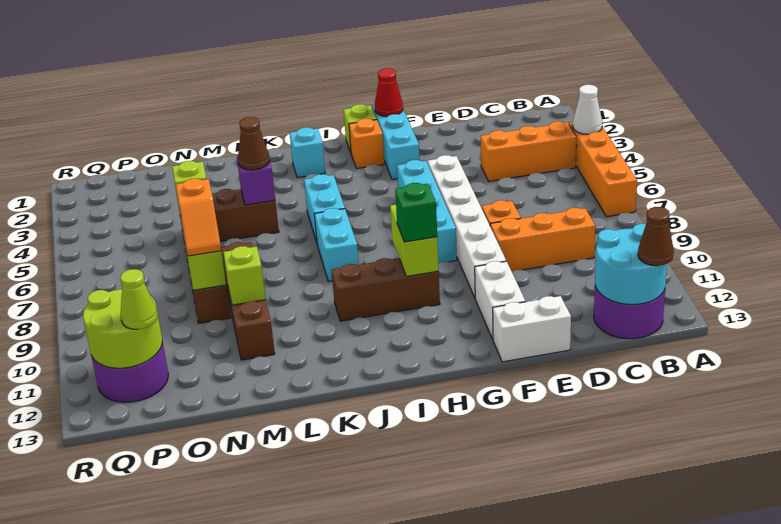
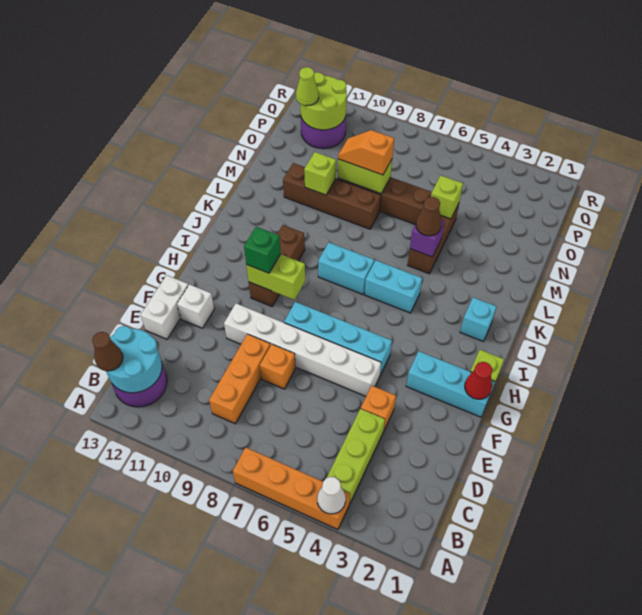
orange 1x3 brick [481,121,576,181] -> lime 1x3 brick [327,409,385,503]
white 1x2 brick [475,261,526,339] -> white 1x1 brick [177,284,214,328]
orange 1x1 brick [349,119,384,168] -> orange 1x1 brick moved to [361,386,396,430]

